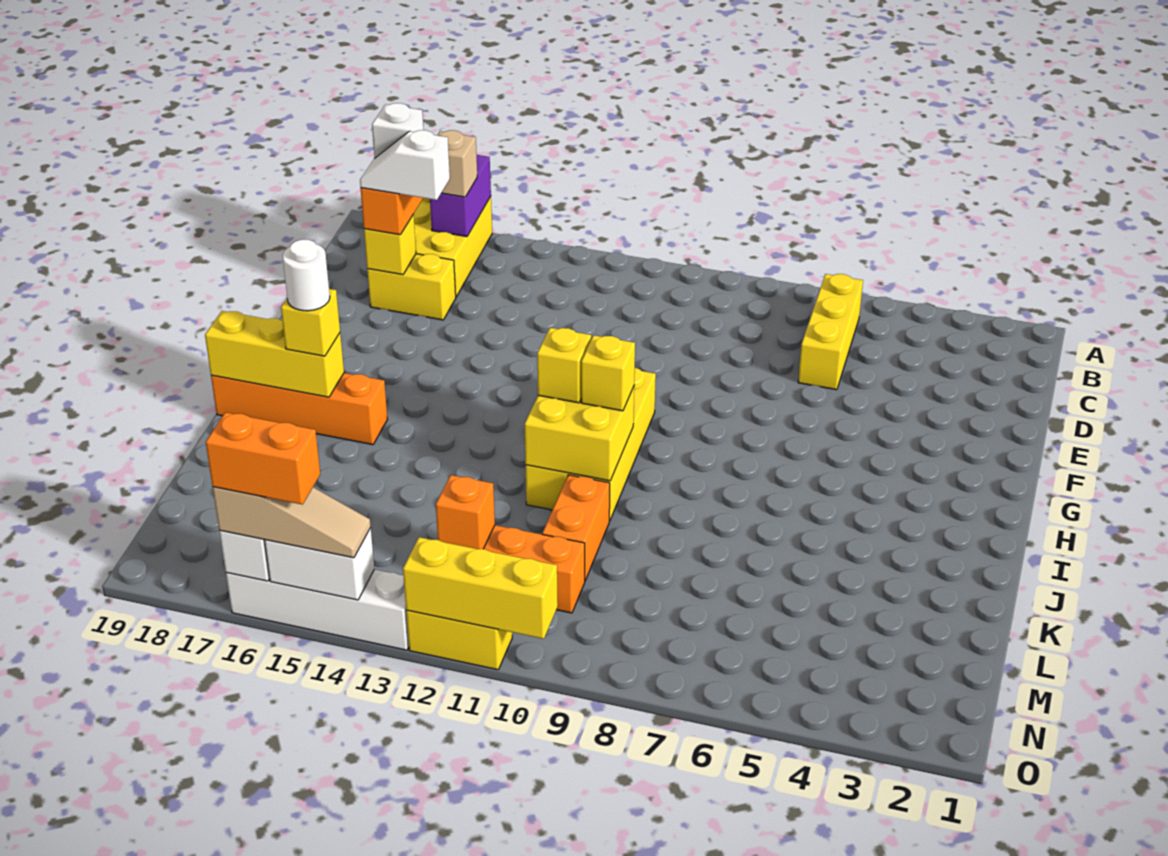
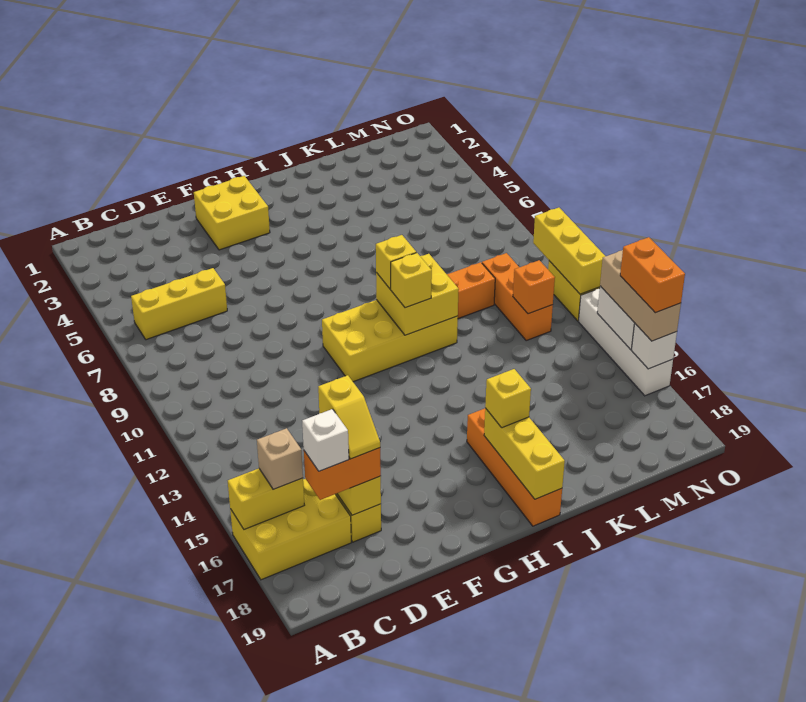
purple 1x2 brick [430,155,491,237] -> yellow 1x2 brick [228,468,304,529]
white 1x2 slope [360,130,450,200] -> yellow 1x2 slope [318,375,380,459]
none -> yellow 2x2 brick [194,176,270,250]
white 1x1 round brick [283,240,330,311] -> none
tan 1x3 slope [213,487,371,558] -> tan 1x3 brick [600,250,681,341]

